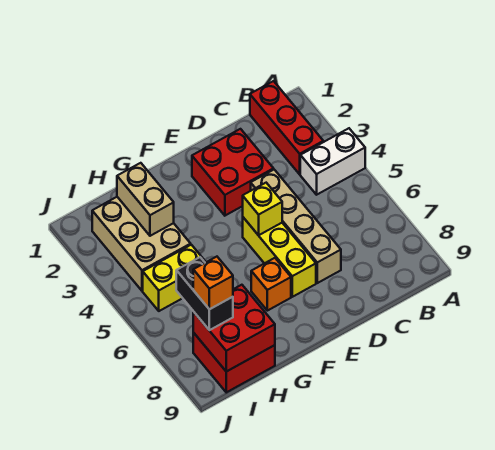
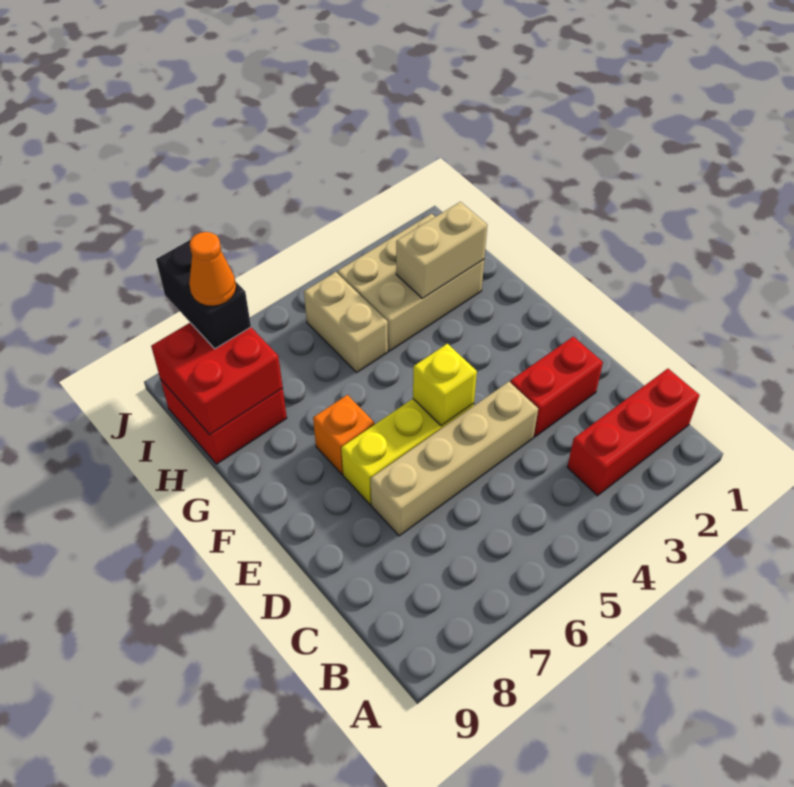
white 1x2 brick [300,128,365,195] -> none
red 2x2 brick [192,129,274,216] -> red 1x2 brick [510,337,603,437]
yellow 1x2 brick [143,245,206,311] -> tan 1x2 brick [304,272,388,372]
black 1x2 brick [176,257,233,330] -> black 1x2 brick turned to [156,240,251,349]
orange 1x1 brick [193,257,233,309] -> orange 1x1 cone [189,232,236,306]

